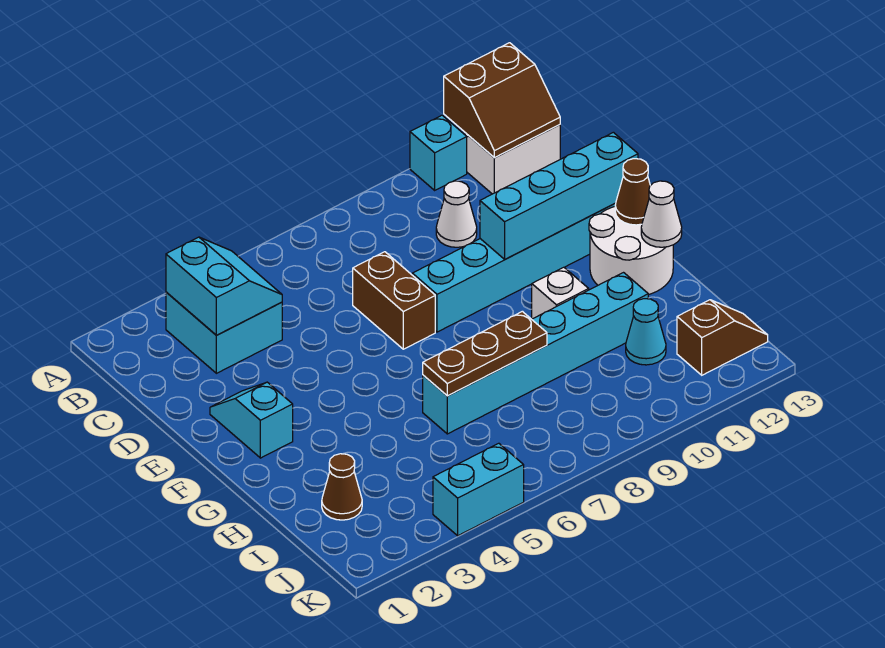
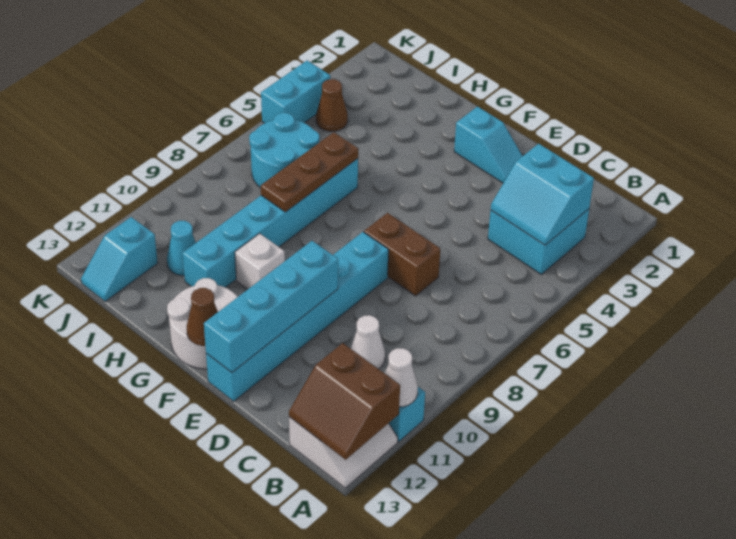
brown 2x2 slope [444,43,560,158] -> brown 2x2 slope turned to [289,343,400,460]
white 1x1 cone [641,181,682,247] -> white 1x1 cone moved to [385,348,418,407]
brown 1x1 cone [322,454,362,520] -> brown 1x1 cone moved to [316,79,348,132]
none -> cyan 2x2 round brick [249,113,319,188]
brown 1x2 slope [677,300,768,375] -> cyan 1x2 slope [81,217,158,301]

